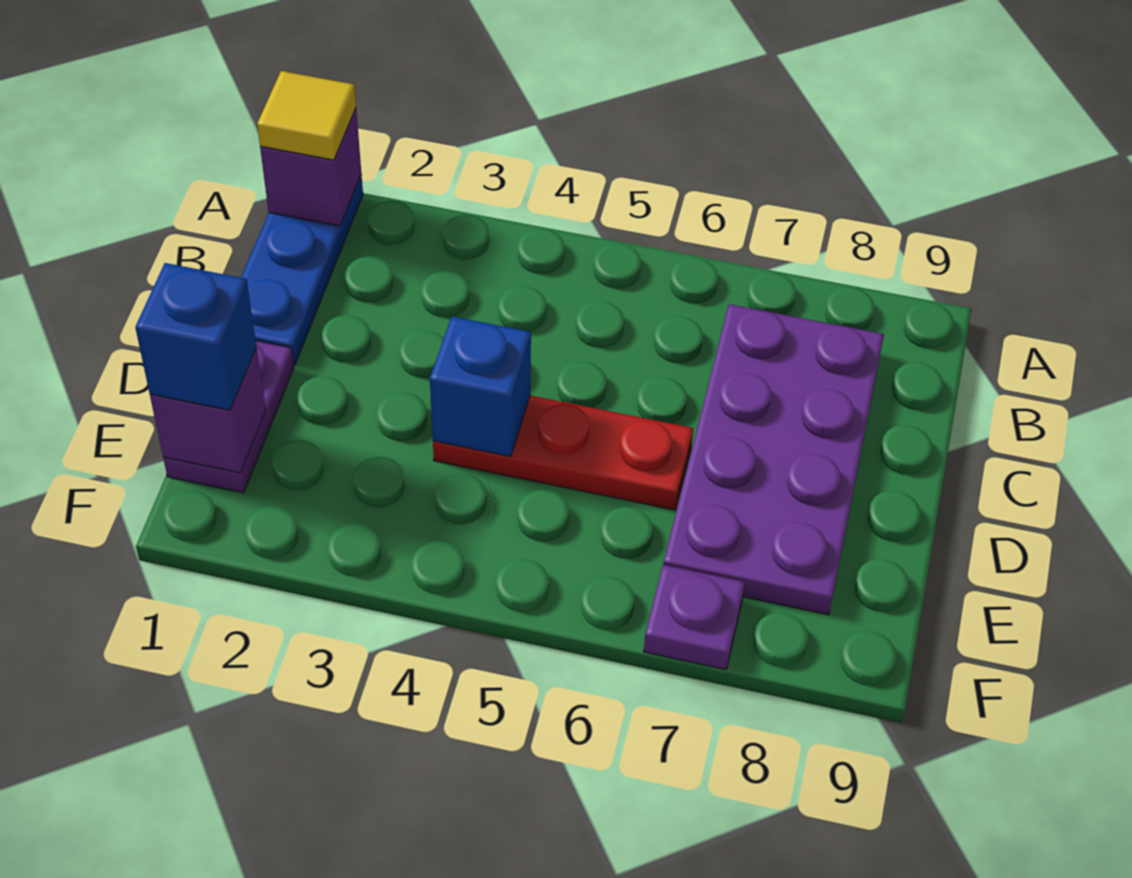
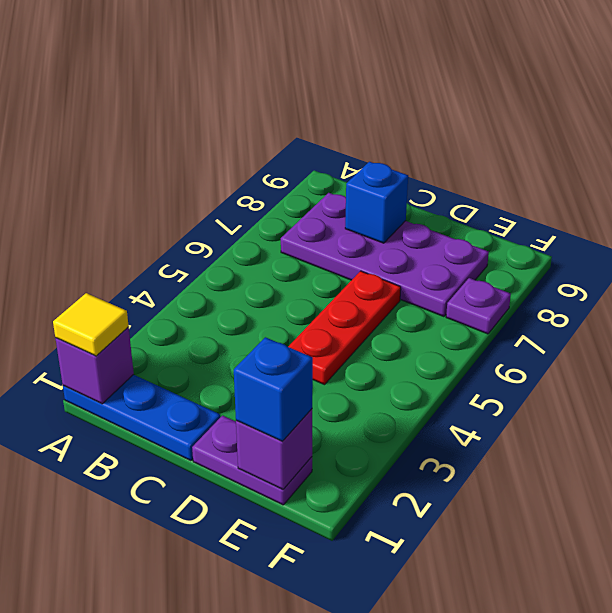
blue 1x1 brick [430,316,531,457] -> blue 1x1 brick moved to [345,162,408,243]

